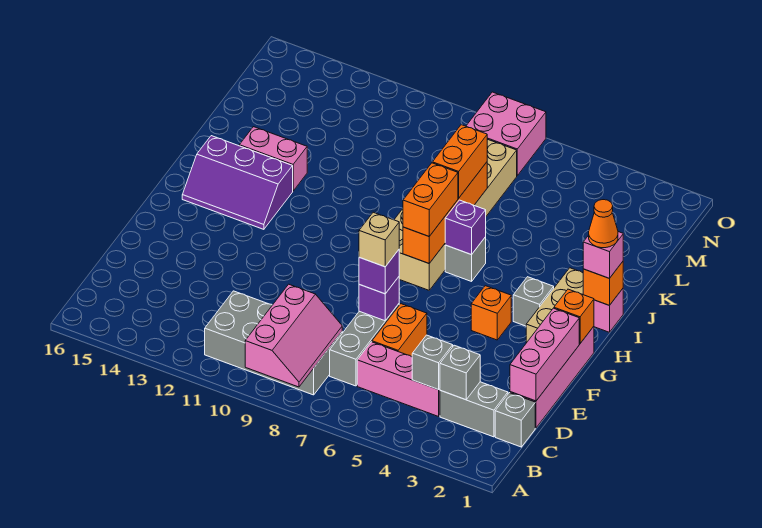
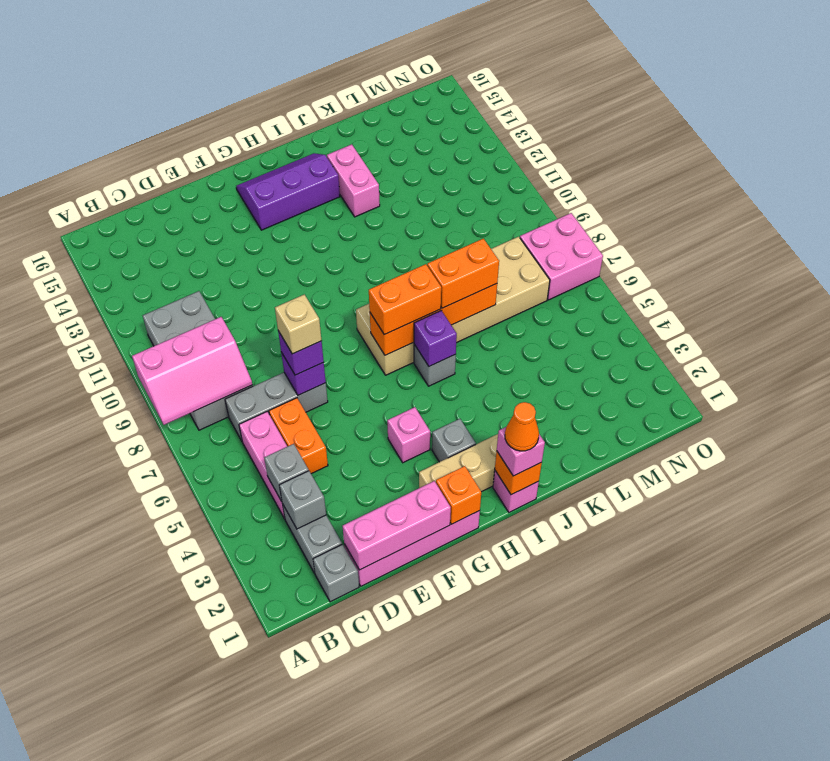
orange 1x2 brick [372,304,427,357] -> orange 1x2 brick turned to [269,398,328,474]
orange 1x1 brick [471,286,511,340] -> pink 1x1 brick [387,407,430,463]
purple 2x3 slope [182,136,293,229] -> purple 2x3 slope turned to [236,153,340,230]

